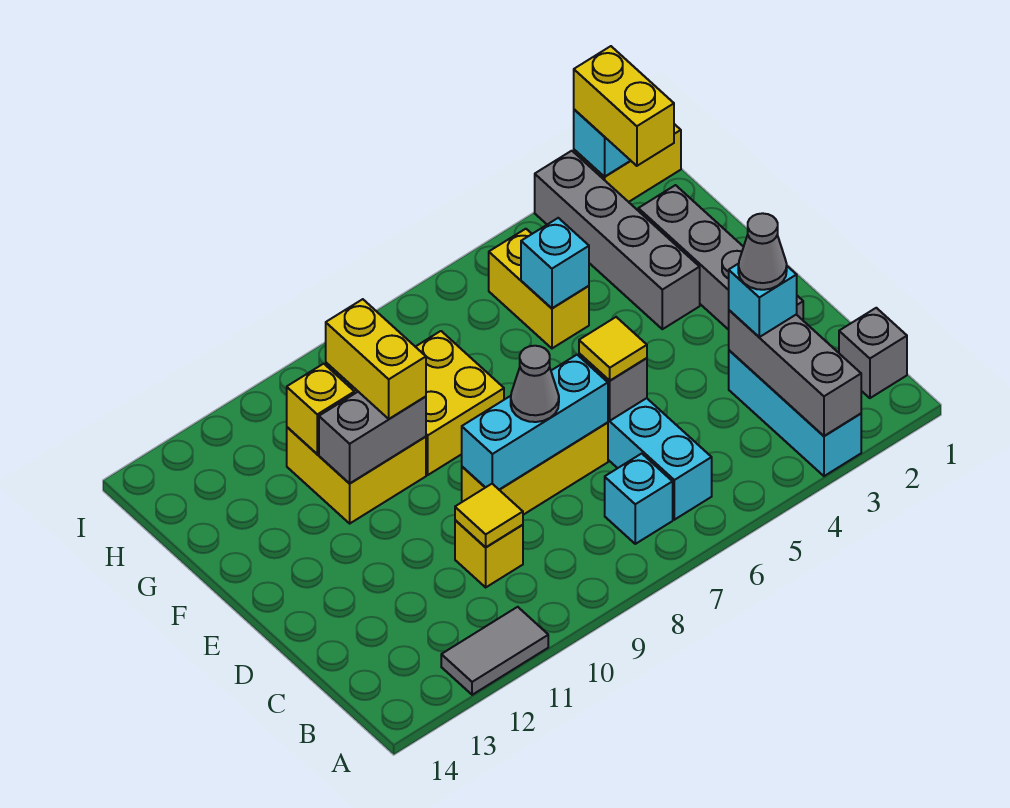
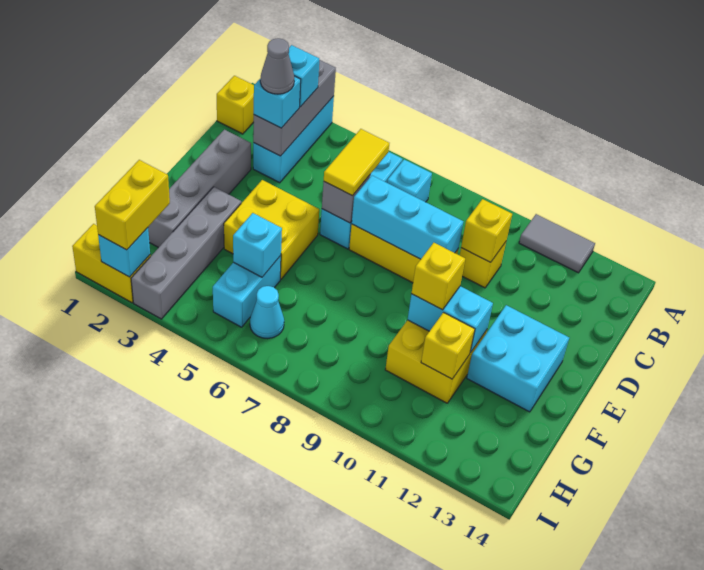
grey 1x1 brick [839,308,907,398] -> yellow 1x1 brick [217,76,254,134]
none -> cyan 1x1 brick [289,45,319,107]
yellow 1x1 tile [455,484,523,547] -> yellow 1x1 brick [461,199,512,262]
yellow 1x1 tile [579,317,647,381] -> yellow 1x2 tile [324,129,389,196]
grey 1x1 cone [511,346,559,422] -> none
none -> cyan 2x2 brick [467,305,569,412]
yellow 2x2 brick [416,331,504,475] -> yellow 2x2 brick moved to [224,180,319,279]
grey 1x2 brick [319,392,426,484] -> cyan 1x2 brick [408,286,493,353]
yellow 1x2 brick [326,299,426,419] -> yellow 1x1 brick [411,243,465,310]
yellow 1x2 brick [489,229,589,348] -> cyan 1x2 brick [213,256,281,327]
none -> cyan 1x1 cone [250,286,284,339]

